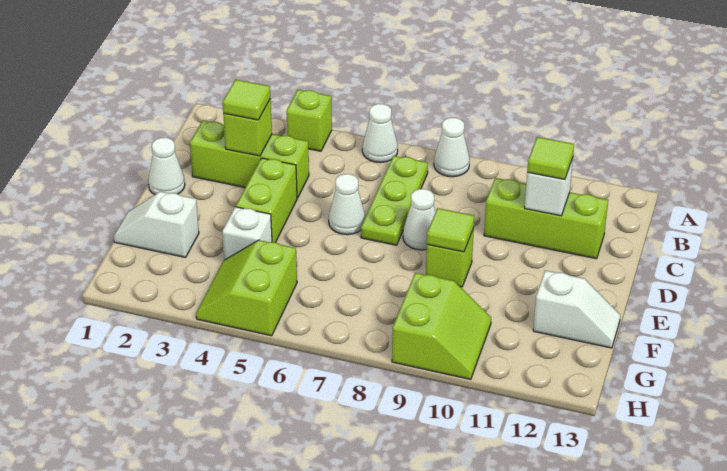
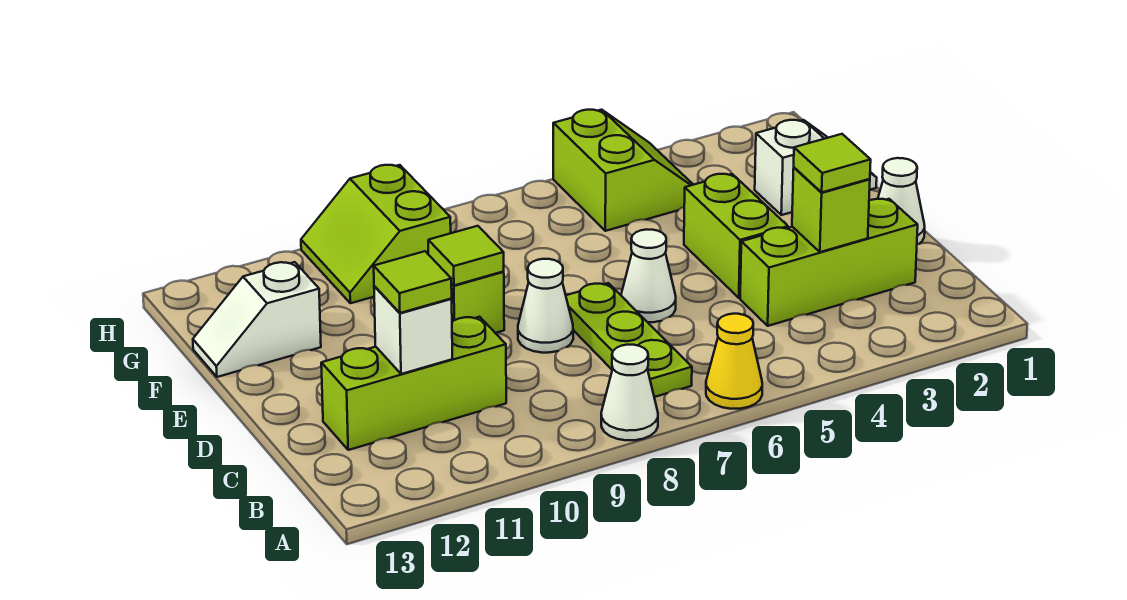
lime 1x1 brick [286,90,332,151] -> none
white 1x1 cone [362,104,398,163] -> yellow 1x1 cone [706,314,762,409]
white 1x1 brick [222,207,272,260] -> none

